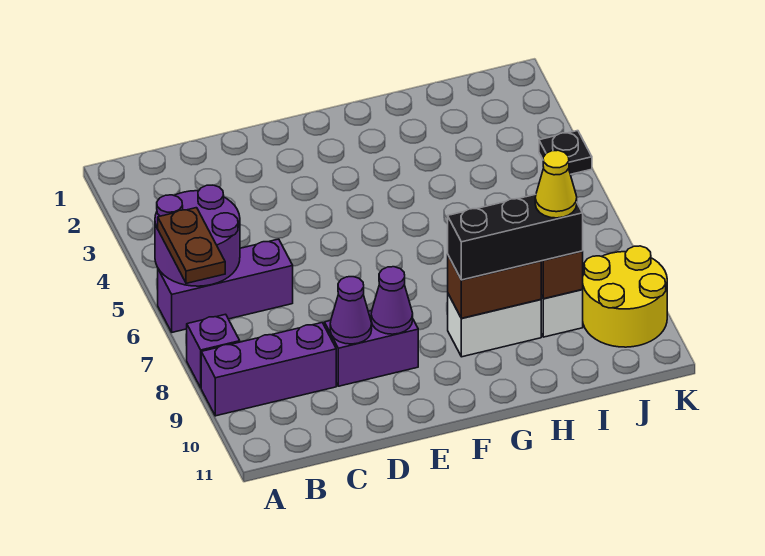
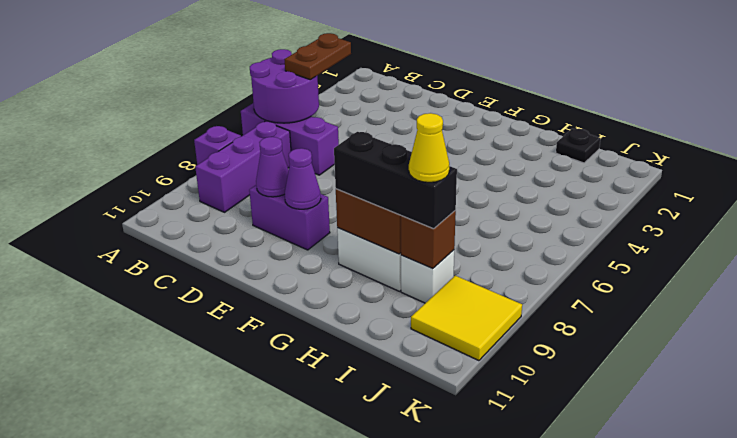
brown 1x2 plate [158,208,225,283] -> brown 1x2 plate moved to [284,33,351,80]
purple 1x3 brick [201,323,336,416] -> purple 1x3 brick turned to [195,122,291,212]
yellow 2x2 round brick [582,246,667,347] -> yellow 2x2 tile [411,275,522,361]
black 1x1 plate [539,131,592,174] -> black 1x1 plate moved to [556,129,601,163]

